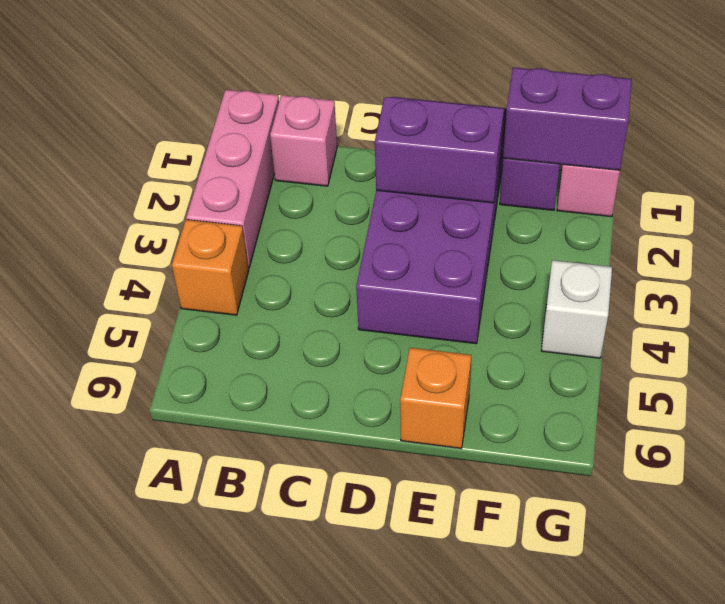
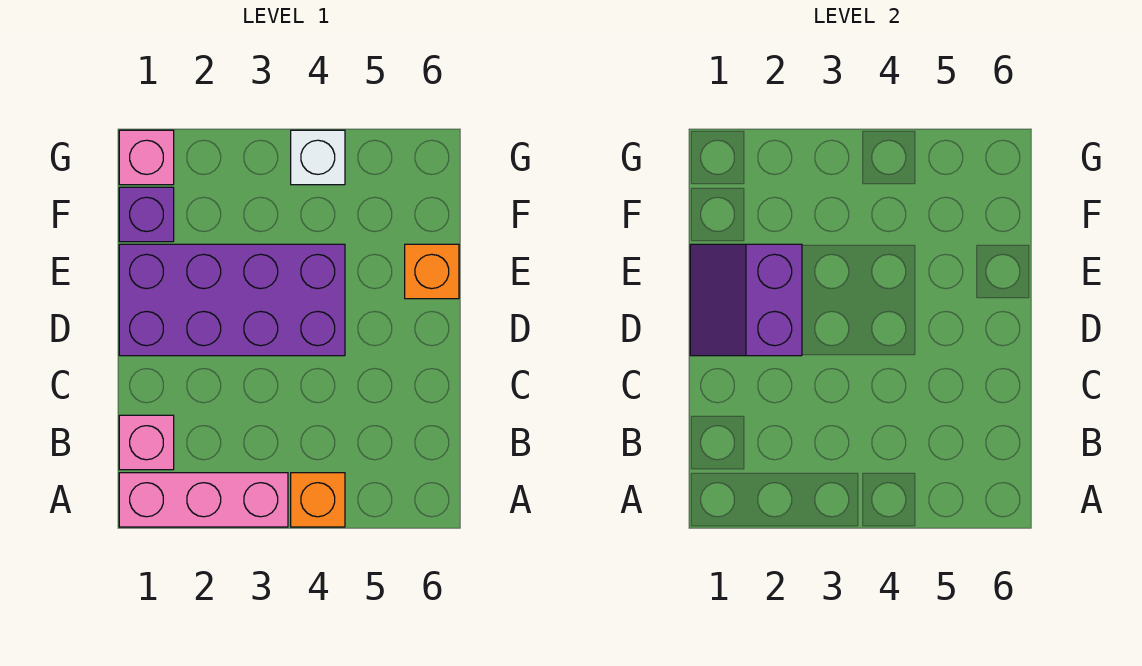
purple 1x2 brick [503,67,632,170] -> none

